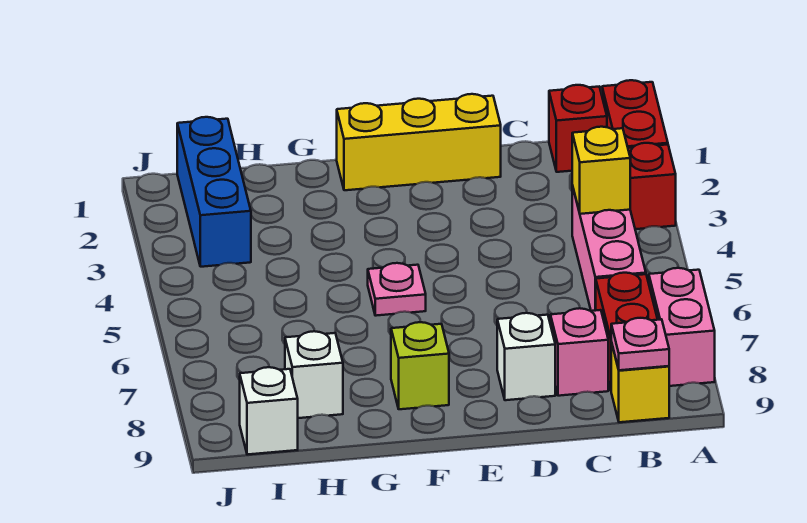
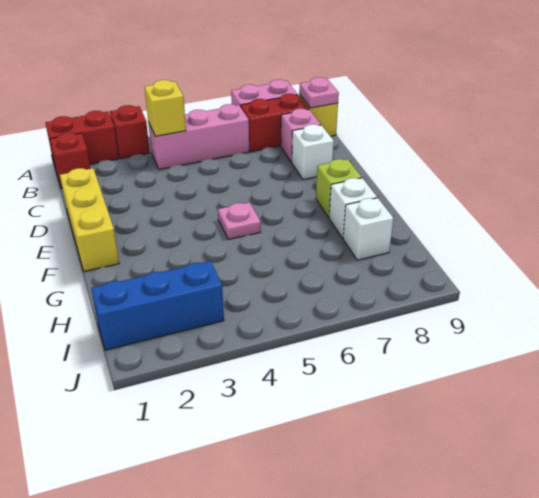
white 1x1 brick [240,367,298,455] -> white 1x1 brick moved to [329,178,377,238]

